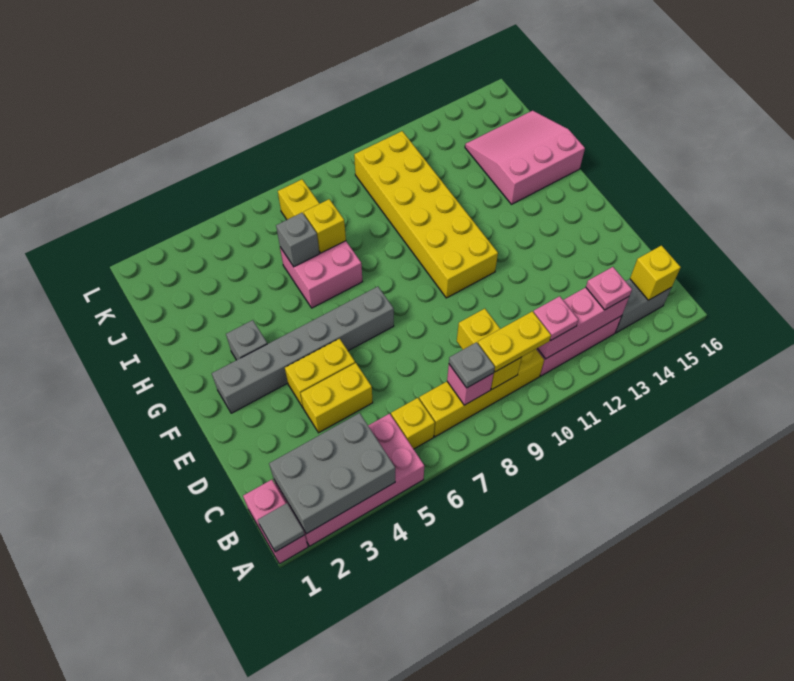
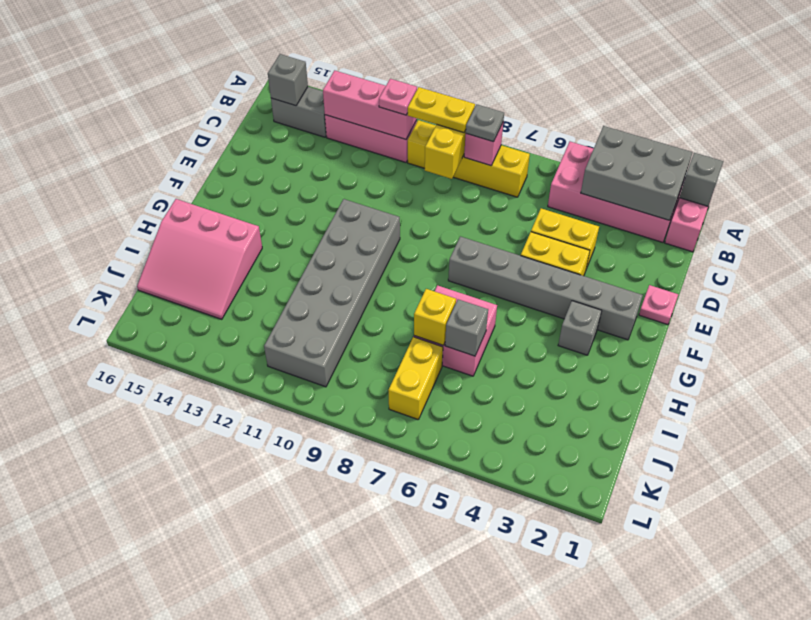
grey 1x1 tile [258,503,305,552] -> grey 1x1 brick [679,153,723,206]
yellow 1x1 brick [391,398,435,449] -> none
pink 1x1 plate [586,267,632,310] -> pink 1x1 plate moved to [639,285,678,325]
yellow 1x1 brick [630,246,681,300] -> grey 1x1 brick [268,54,308,106]
yellow 2x6 brick [354,131,498,298] -> grey 2x6 brick [264,199,400,387]

